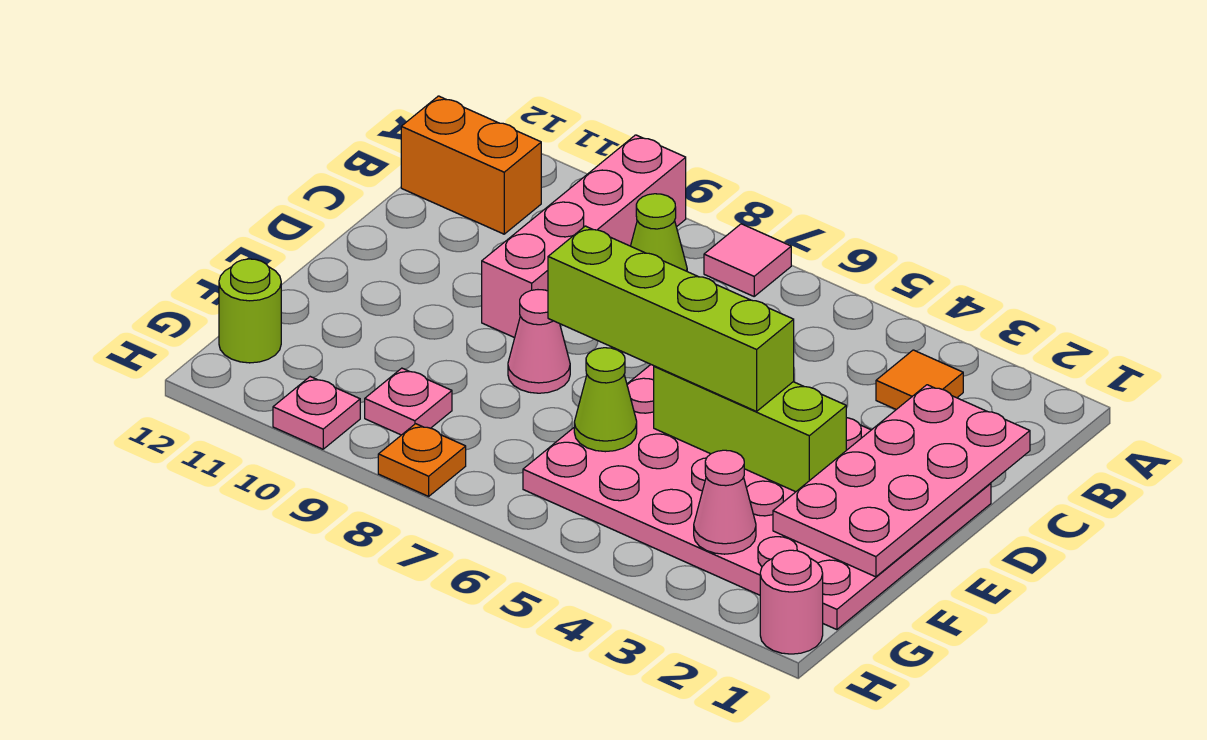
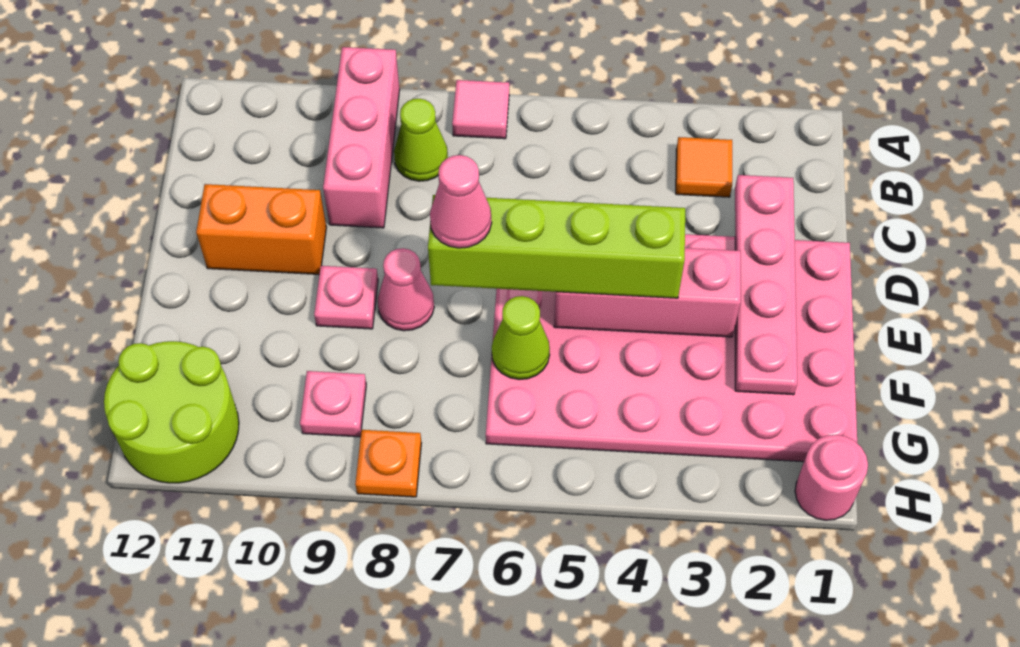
pink 1x4 brick [482,135,686,338] -> pink 1x3 brick [323,47,400,228]
orange 1x2 brick [401,96,541,234] -> orange 1x2 brick moved to [196,184,327,274]
pink 2x4 plate [773,385,1030,577] -> pink 1x4 plate [735,175,798,395]
lime 1x3 brick [654,366,846,492] -> pink 1x3 brick [554,248,741,337]
pink 1x1 cone [694,450,756,554] -> pink 1x1 cone moved to [430,155,492,248]
lime 1x1 round brick [219,259,281,363] -> lime 2x2 round brick [104,341,239,483]
pink 1x1 plate [273,377,360,449] -> pink 1x1 plate moved to [314,266,378,329]

